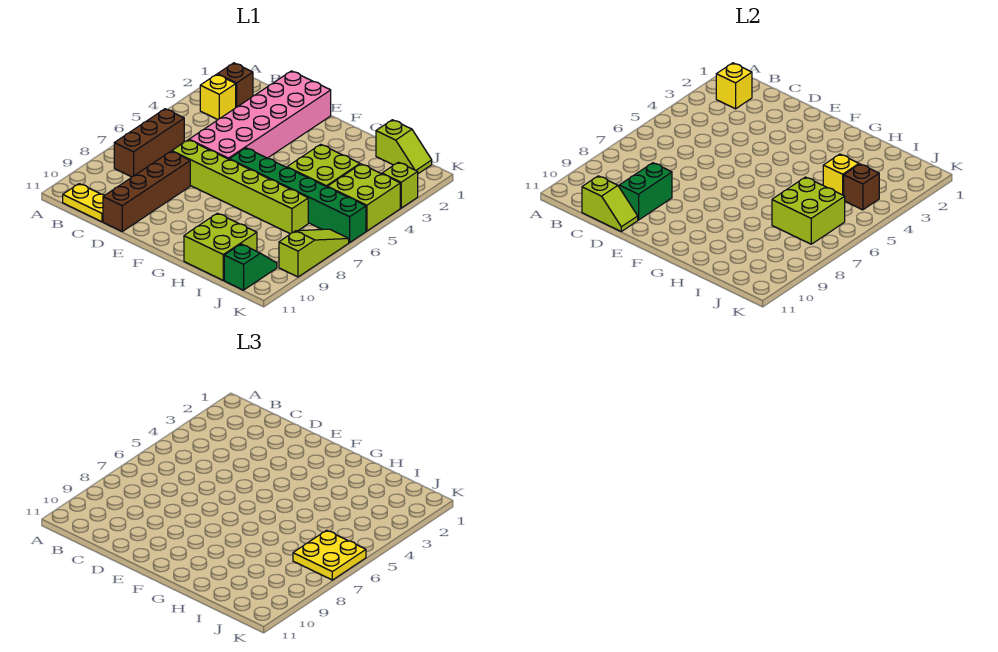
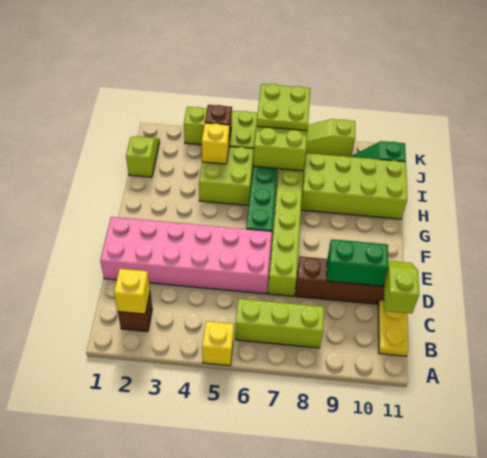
yellow 1x1 brick [200,74,236,119] -> yellow 1x1 brick moved to [202,321,234,366]
brown 1x3 brick [114,109,184,177] -> lime 1x3 brick [235,299,324,348]
lime 2x2 brick [184,213,257,280] -> lime 2x4 brick [301,153,407,219]
yellow 2x2 plate [293,530,366,580] -> lime 2x2 plate [257,84,310,131]

